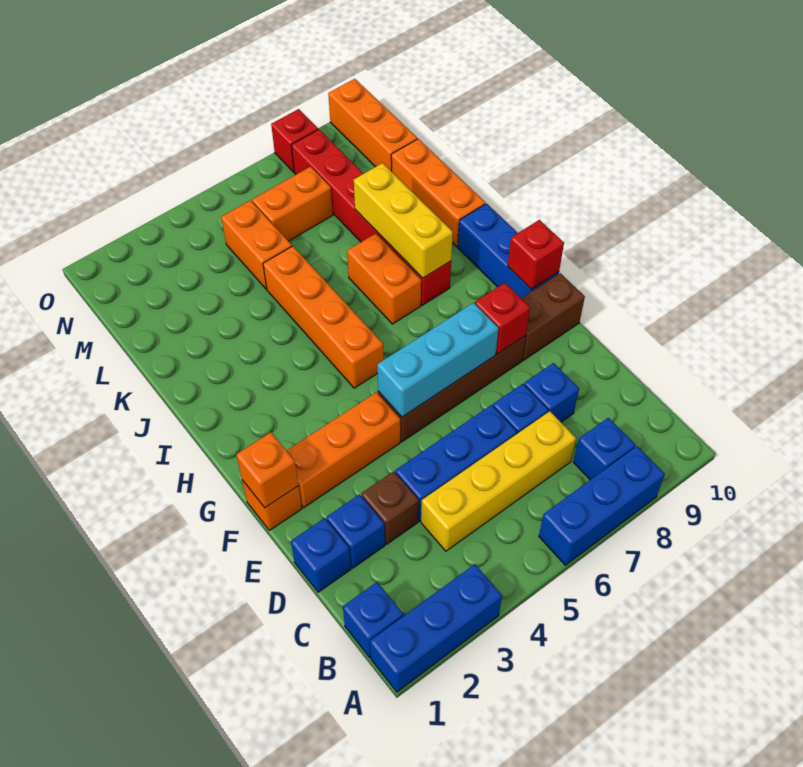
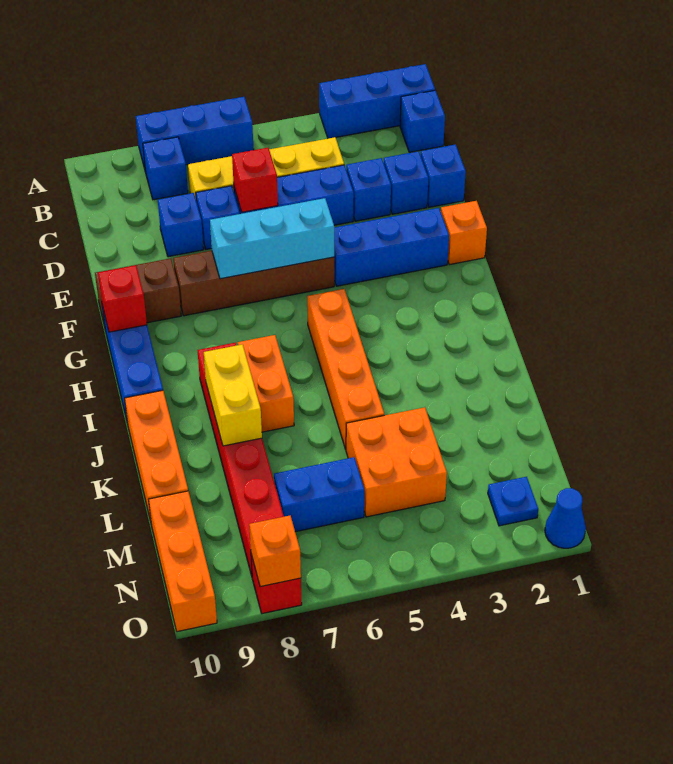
brown 1x1 brick [361,471,419,544] -> blue 1x1 brick [346,158,391,221]
orange 1x1 brick [236,432,299,508] -> orange 1x1 brick moved to [249,516,301,587]
orange 1x3 brick [286,392,400,507] -> blue 1x3 brick [334,208,449,286]
red 1x1 brick [475,283,530,354] -> red 1x1 brick moved to [232,148,278,212]
yellow 1x3 brick [354,163,453,278] -> yellow 1x2 brick [204,345,262,446]
orange 1x2 brick [221,200,292,289] -> orange 2x2 brick [346,407,447,517]
orange 1x2 brick [252,167,333,241] -> blue 1x2 brick [274,457,364,532]
none -> blue 1x1 plate [488,477,538,526]
none -> blue 1x1 cone [545,488,586,548]

